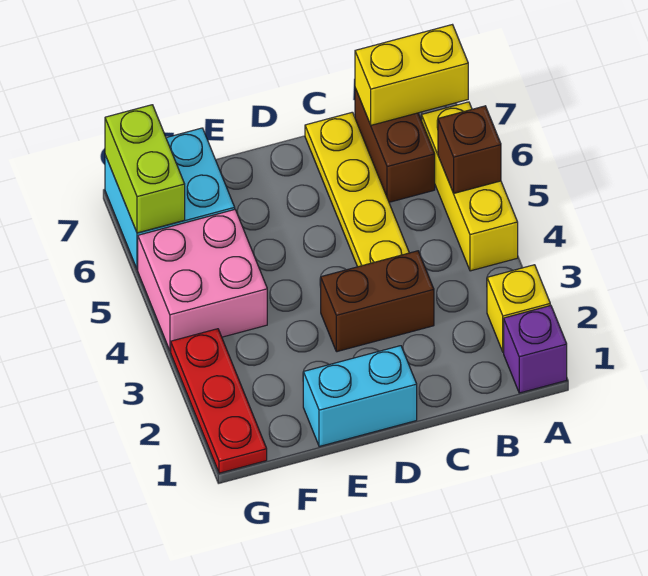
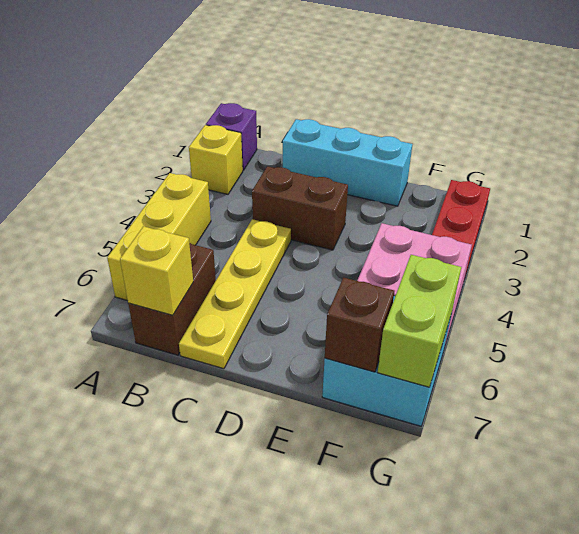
brown 1x1 brick [438,106,501,193] -> brown 1x1 brick moved to [325,278,394,372]
yellow 1x2 brick [355,25,468,125] -> yellow 1x1 brick [120,226,193,315]
cyan 1x2 brick [303,346,417,447] -> cyan 1x3 brick [283,119,412,206]

